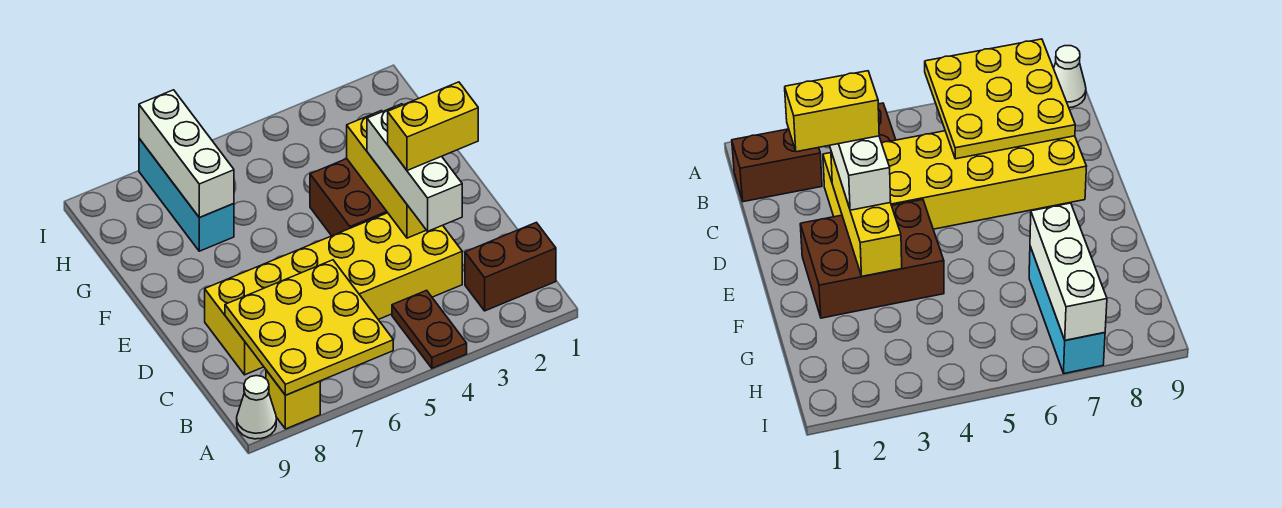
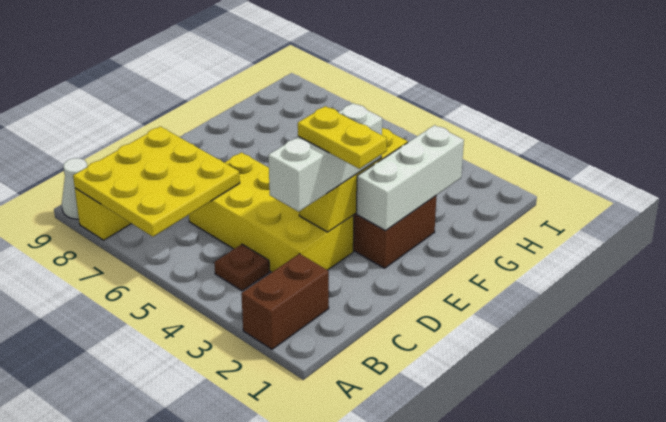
brown 1x2 plate [392,290,467,368] -> brown 1x1 plate [214,244,269,291]
brown 1x2 brick [465,222,556,311] -> brown 1x2 brick turned to [241,254,329,349]
yellow 2x6 brick [205,213,462,375] -> yellow 2x4 brick [189,152,354,272]
yellow 1x2 brick [388,82,478,170] -> yellow 1x2 plate [298,106,387,169]
cyan 1x3 brick [139,139,234,251] -> none
white 1x3 brick [139,90,234,218] -> white 1x3 brick moved to [357,125,464,230]

